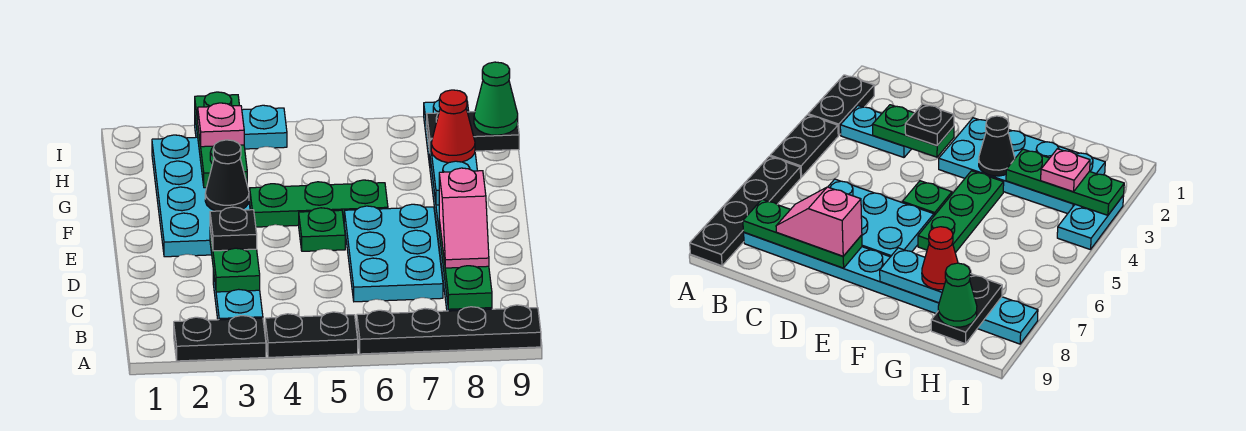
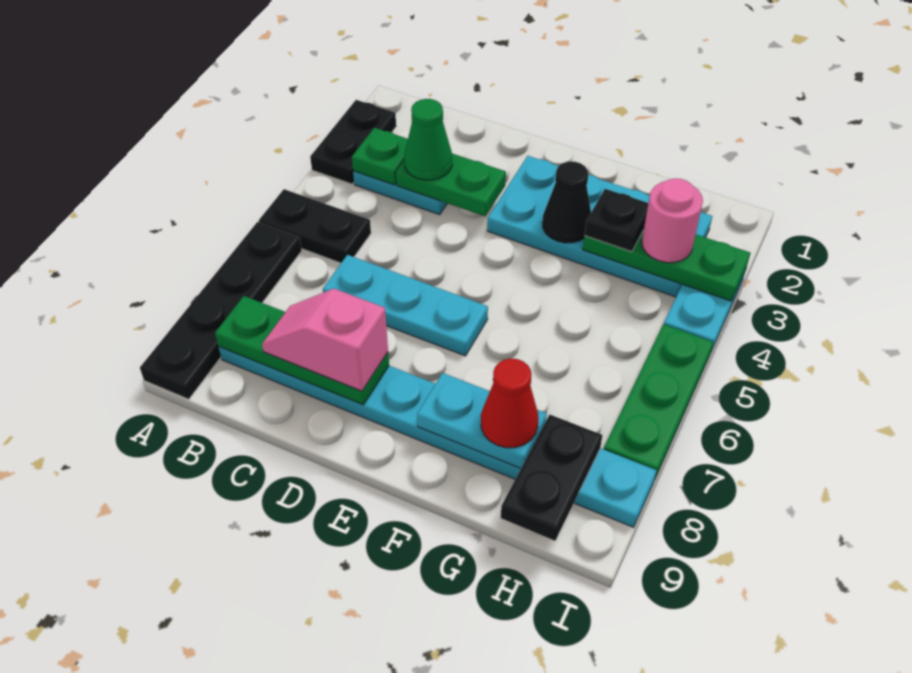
black 1x2 plate [265,312,358,357] -> black 1x2 plate turned to [259,189,371,263]
cyan 2x3 plate [344,204,443,302] -> cyan 1x3 plate [323,255,488,356]
black 1x1 plate [210,207,257,251] -> black 1x1 plate moved to [584,189,648,252]
green 1x1 plate [299,208,345,251] -> green 1x1 plate moved to [352,128,408,185]
green 1x3 plate [250,180,388,227] -> green 1x3 plate moved to [604,324,713,480]
pink 1x1 plate [198,103,244,147] -> pink 1x1 round brick [642,179,703,263]
green 1x1 cone [474,62,518,135] -> green 1x1 cone moved to [404,99,452,180]

